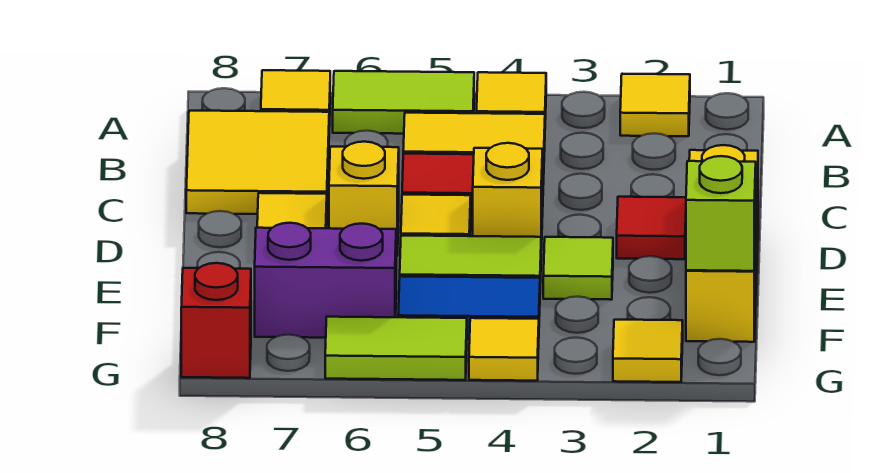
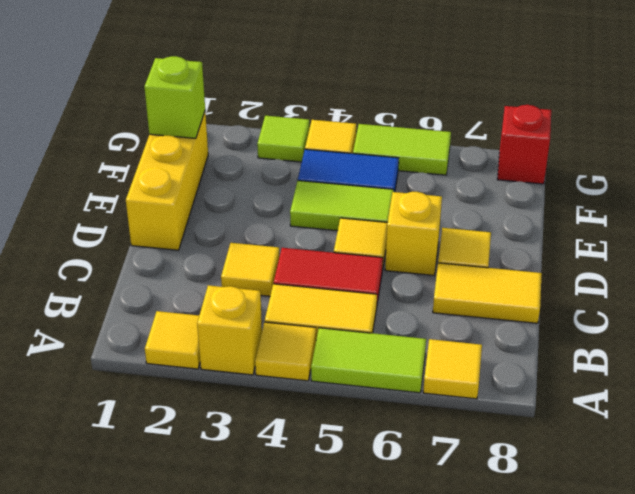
yellow 2x2 tile [186,111,329,214] -> yellow 1x2 tile [433,263,542,323]
red 1x1 tile [617,197,686,259] -> none
yellow 1x1 brick [473,143,542,250] -> yellow 1x1 brick moved to [197,285,262,375]
lime 1x1 tile [543,237,613,300] -> lime 1x1 tile moved to [257,116,309,162]
purple 1x2 brick [255,223,396,338] -> none
yellow 1x1 tile [613,320,683,382] -> yellow 1x1 tile moved to [221,243,279,296]

